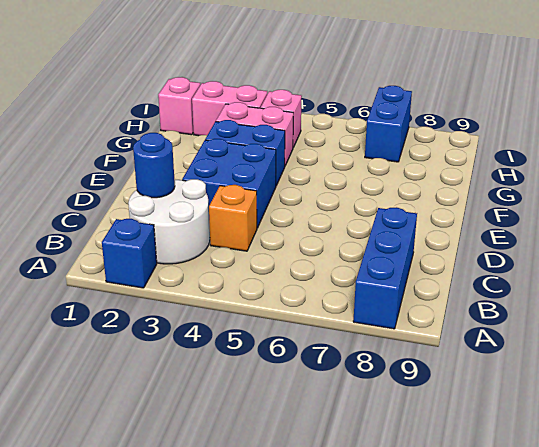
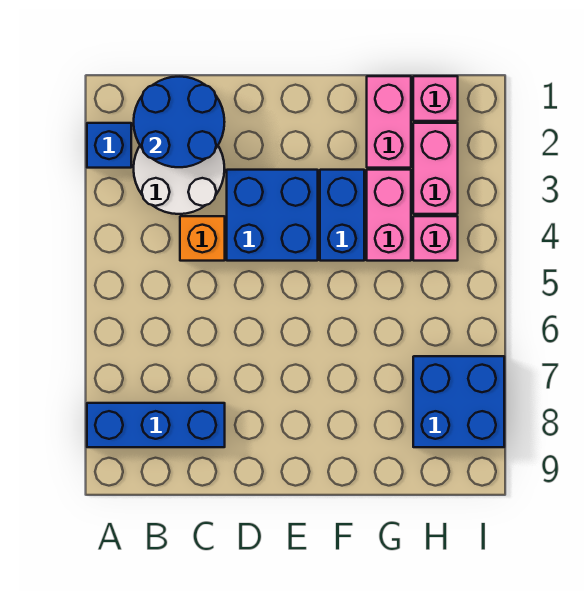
blue 1x1 round brick [133,133,175,198] -> blue 2x2 round brick [134,77,224,167]
none -> pink 1x2 brick [367,76,411,168]
blue 1x2 brick [365,86,412,162] -> blue 2x2 brick [413,356,504,447]

